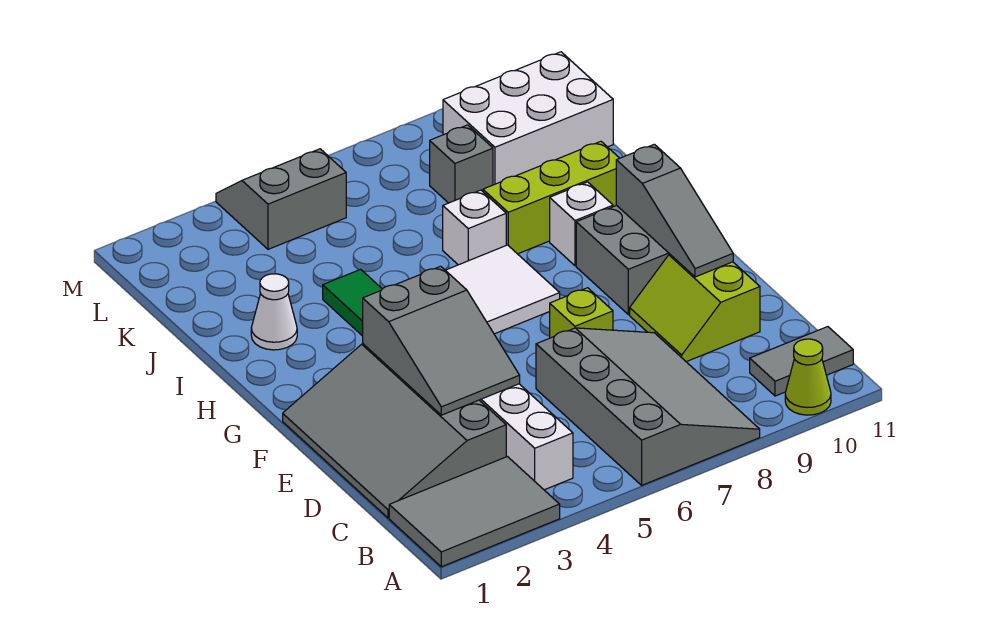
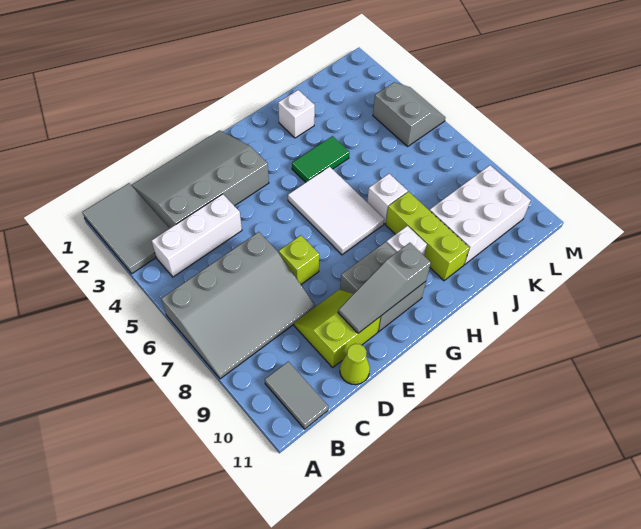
lime 1x1 cone [785,339,831,415] -> lime 1x1 cone moved to [340,344,370,385]
grey 2x3 slope [363,266,520,415] -> none
white 1x1 cone [251,274,297,350] -> white 1x1 brick [278,90,315,138]
grey 1x1 brick [430,125,493,203] -> none
white 2x3 brick [443,52,613,185] -> white 2x3 brick turned to [429,165,531,265]

